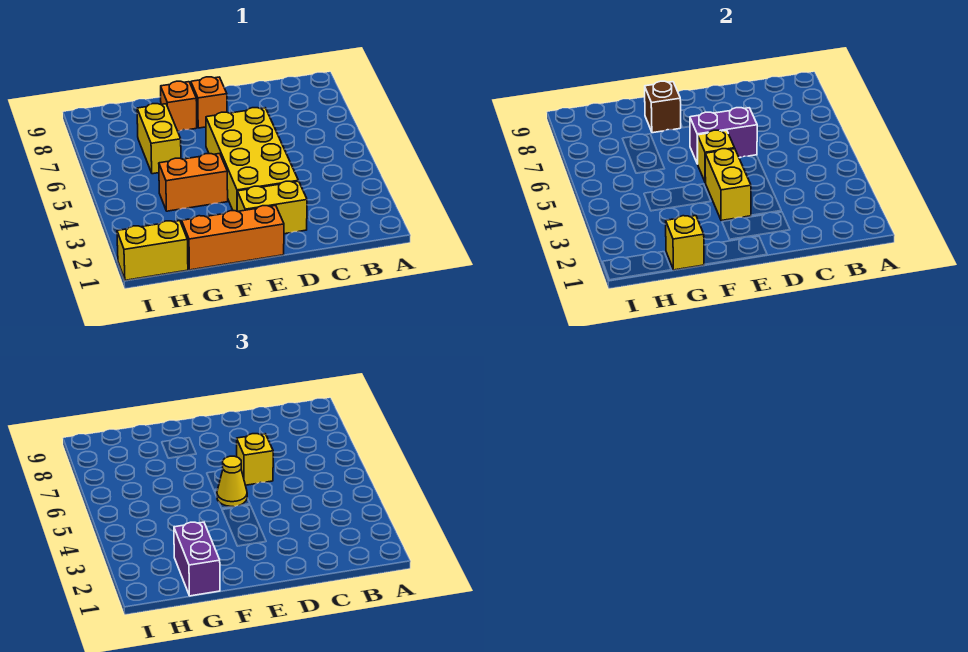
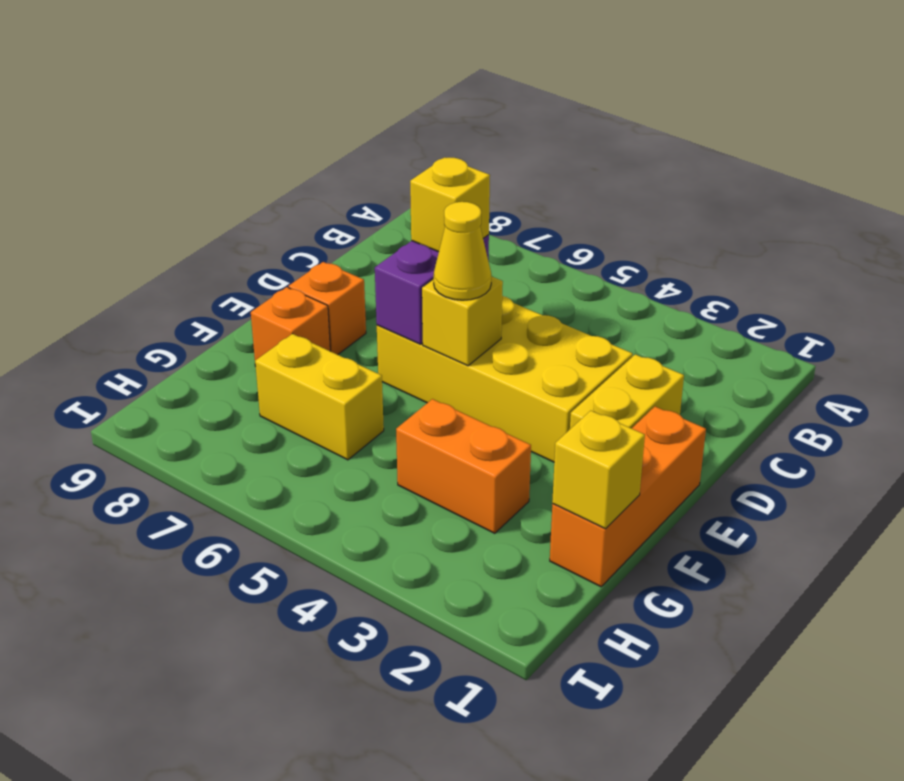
yellow 1x2 brick [705,149,751,221] -> none
orange 1x2 brick [159,154,228,211] -> orange 1x2 brick turned to [396,399,531,533]
brown 1x1 brick [645,81,681,133] -> none
purple 1x2 brick [174,522,220,596] -> none
yellow 1x2 brick [117,221,188,280] -> none

